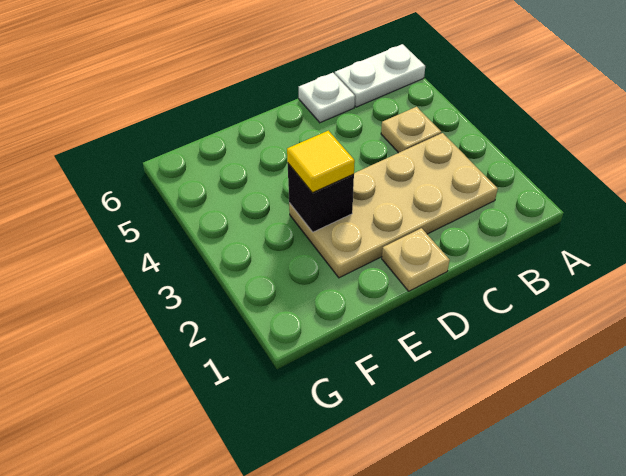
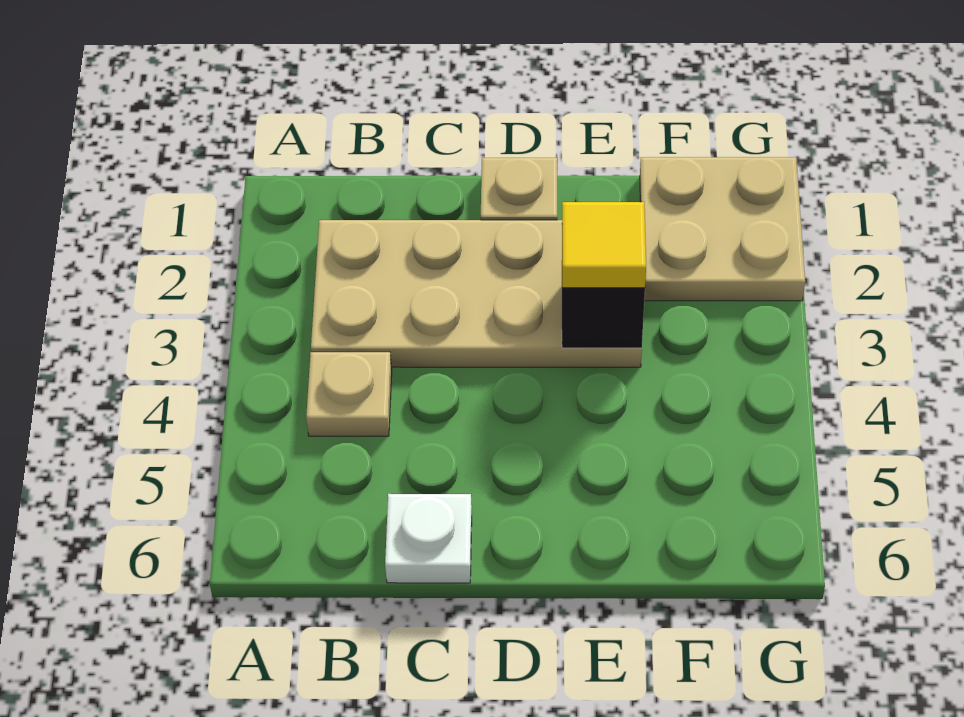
white 1x2 plate [335,44,425,107] -> none
none -> tan 2x2 plate [640,157,805,301]

